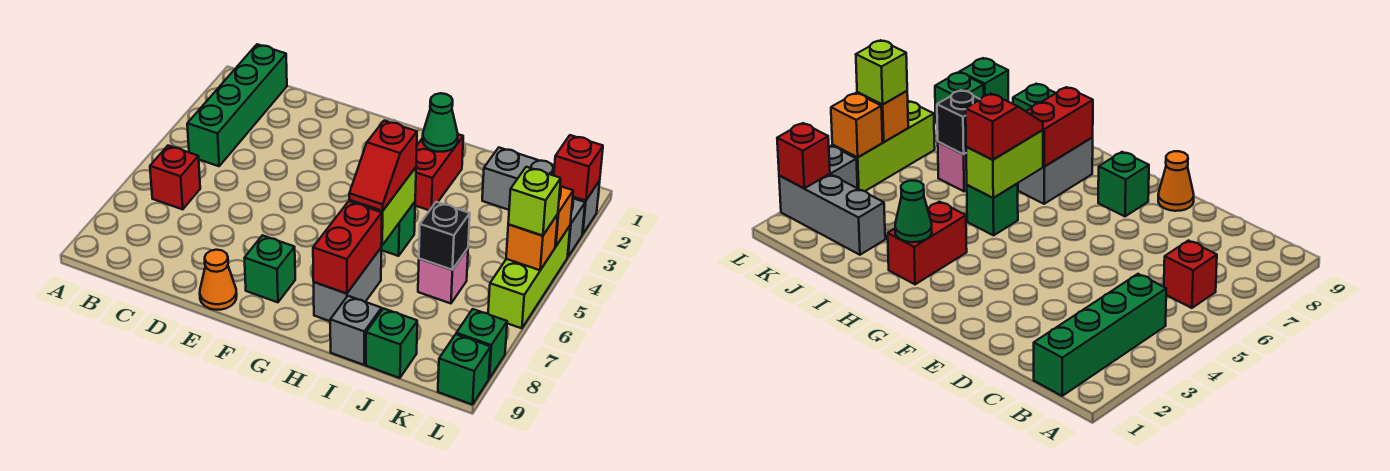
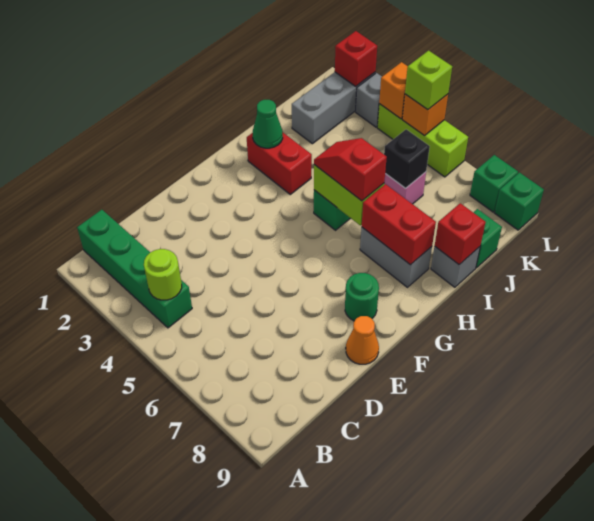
none -> lime 1x1 round brick [144,249,182,300]
red 1x1 brick [150,146,200,209] -> red 1x1 brick moved to [435,203,486,265]
green 1x1 brick [245,235,295,302] -> green 1x1 round brick [345,273,379,321]
red 1x2 slope [349,121,417,211] -> red 1x2 slope turned to [314,138,387,201]

